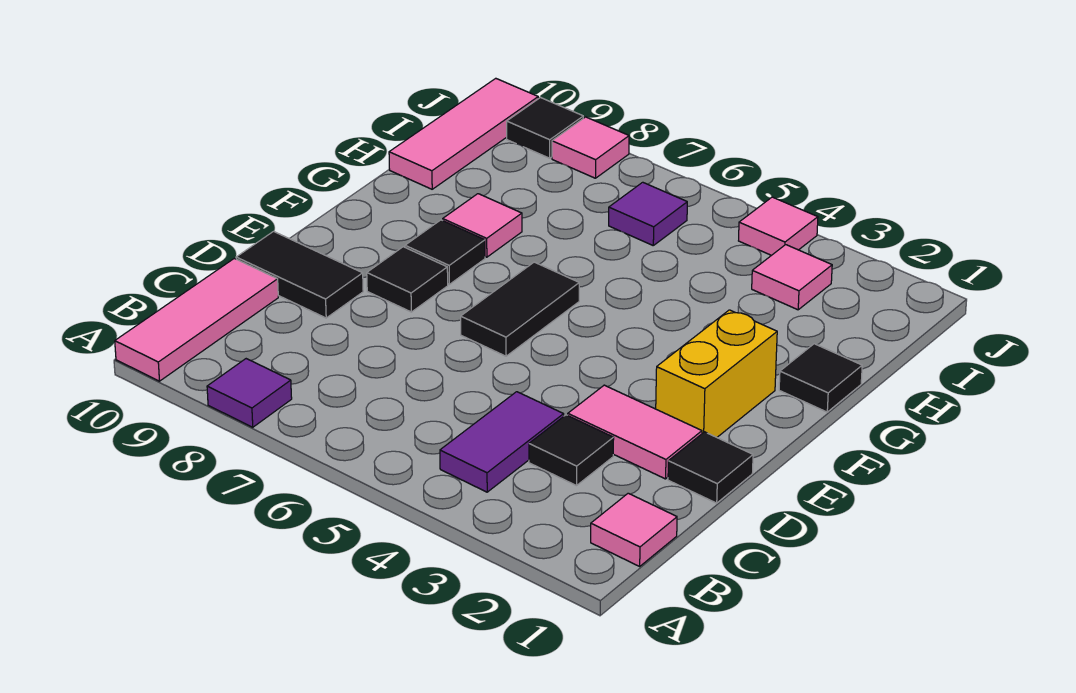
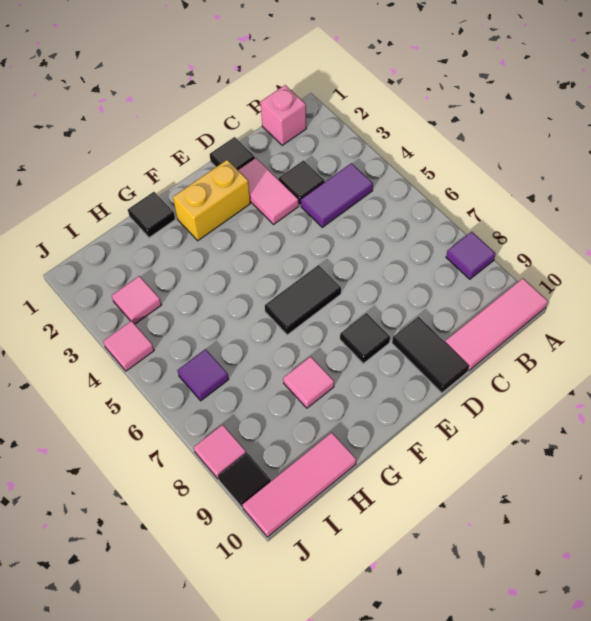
pink 1x1 tile [591,493,677,566] -> pink 1x1 brick [261,85,306,145]
black 1x1 tile [405,220,485,284] -> none

